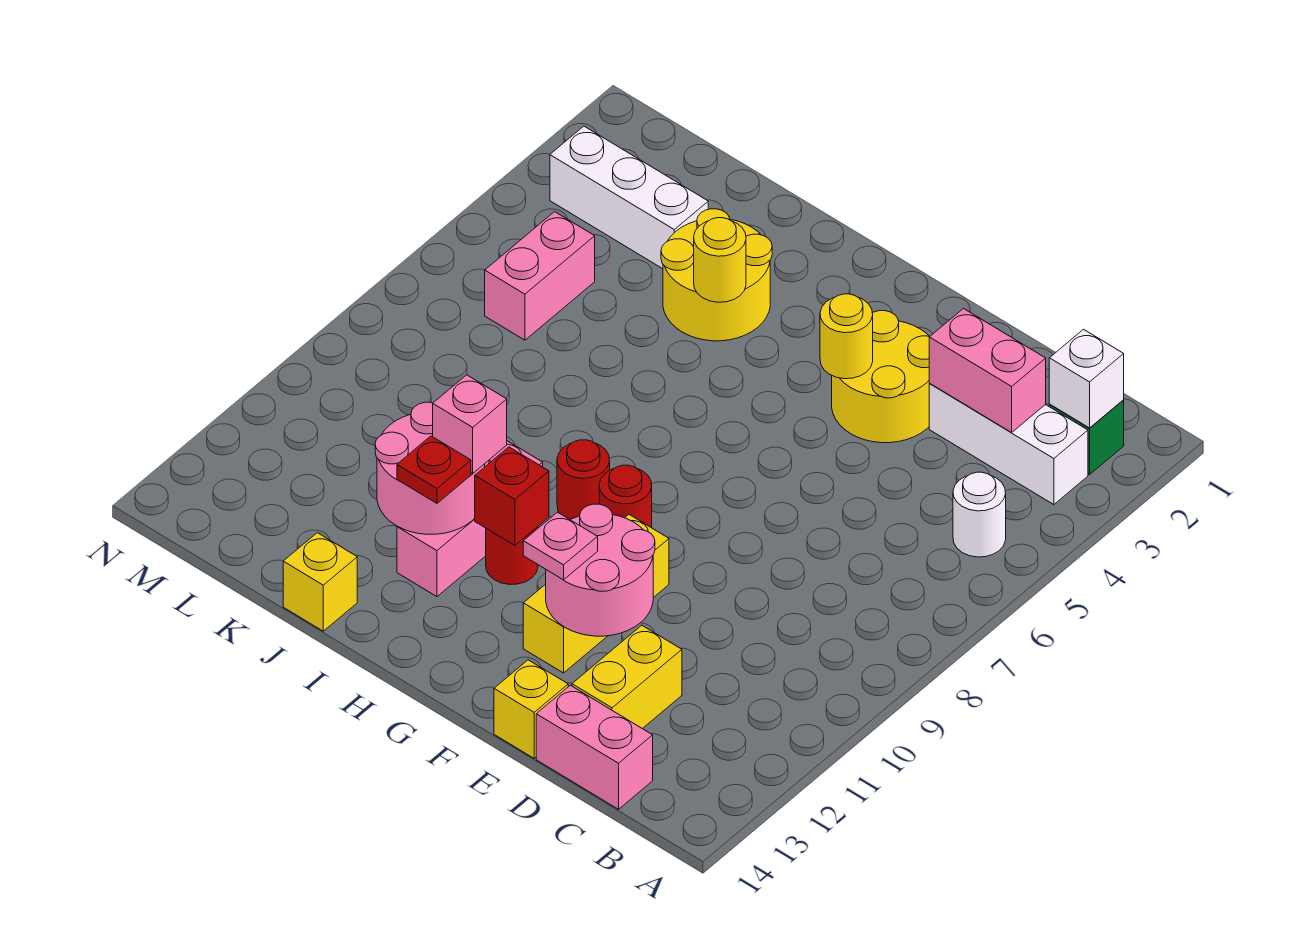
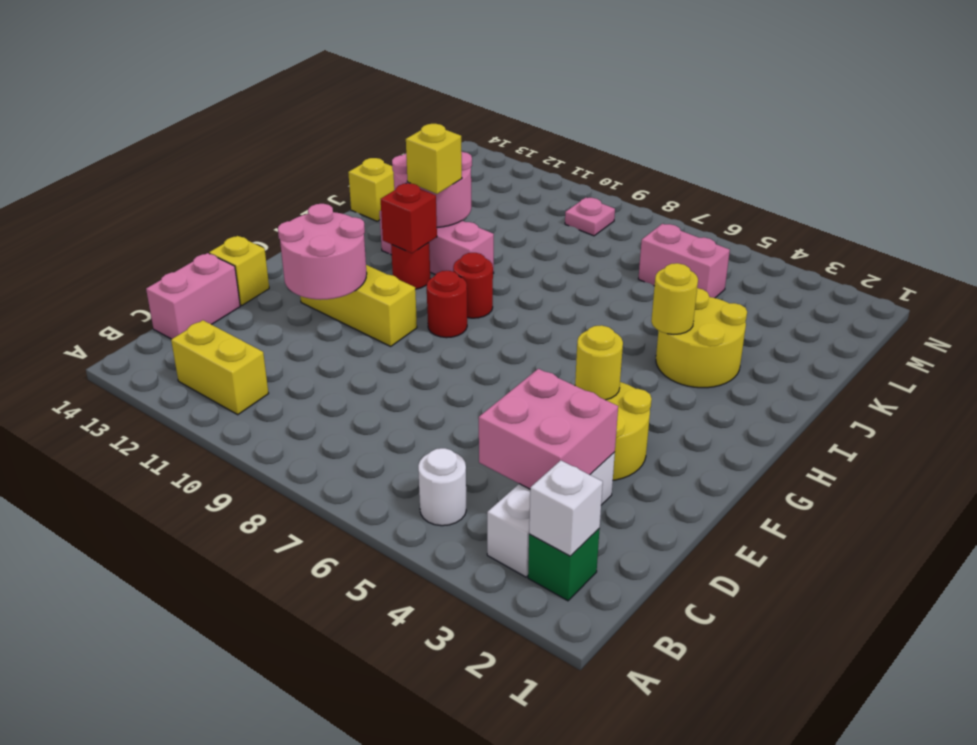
pink 1x2 brick [929,309,1046,432] -> pink 2x2 brick [479,369,618,489]
yellow 1x2 brick [572,625,682,729] -> yellow 1x2 brick moved to [171,320,269,415]
pink 1x1 plate [523,512,598,580] -> pink 1x1 plate moved to [565,198,615,236]
pink 1x1 brick [433,375,507,473] -> yellow 1x1 brick [406,124,462,194]
red 1x1 plate [397,436,471,503] -> none
white 1x3 brick [550,126,708,269] -> none

